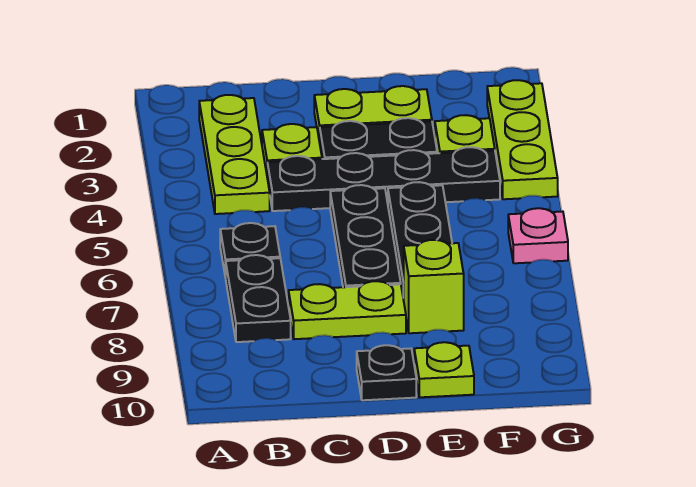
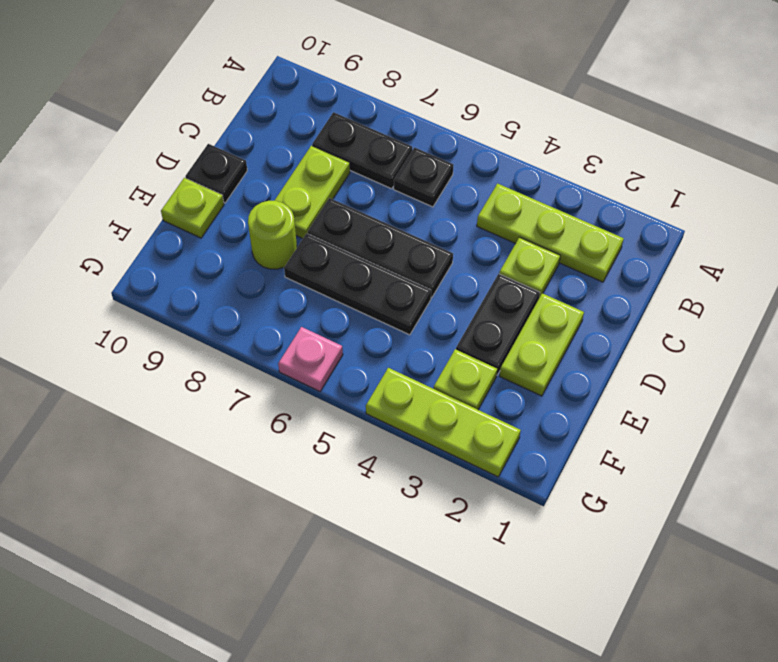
black 1x4 plate [267,147,500,211] -> none
lime 1x1 brick [403,240,464,333] -> lime 1x1 round brick [248,201,297,269]

